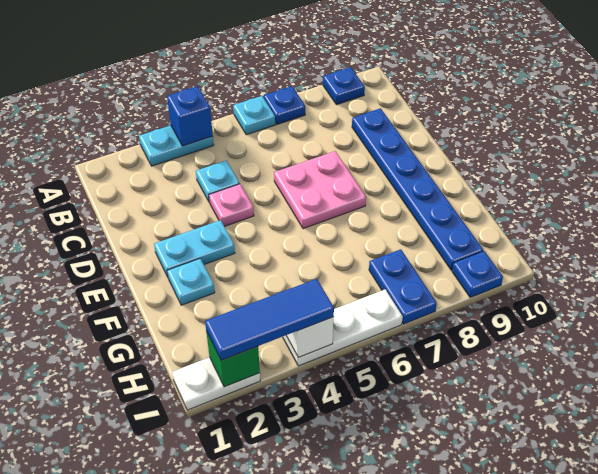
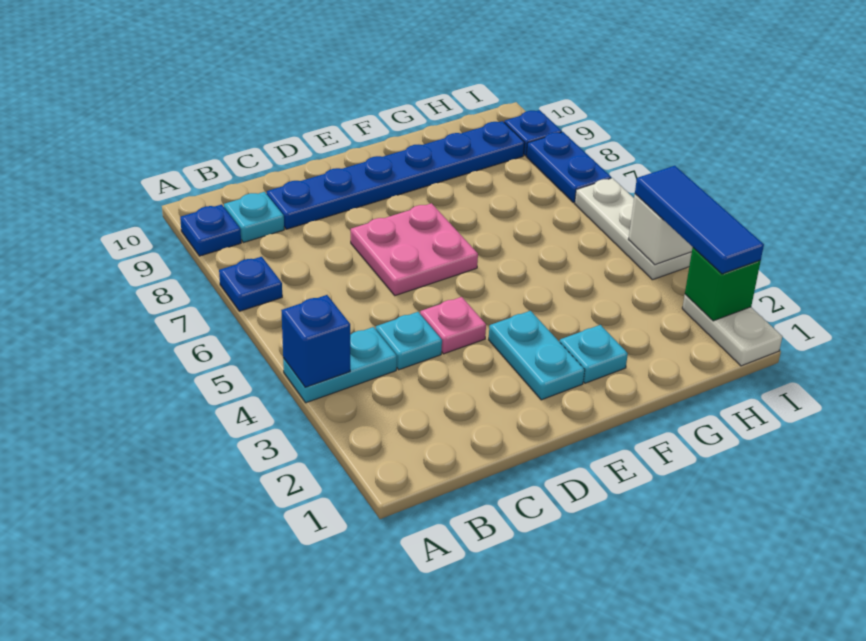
cyan 1x2 plate [139,125,214,166] -> cyan 1x2 plate turned to [283,327,397,403]
cyan 1x1 plate [233,96,275,135] -> cyan 1x1 plate moved to [224,192,284,243]
blue 1x2 plate [369,249,437,324] -> blue 1x2 plate turned to [526,132,611,203]

